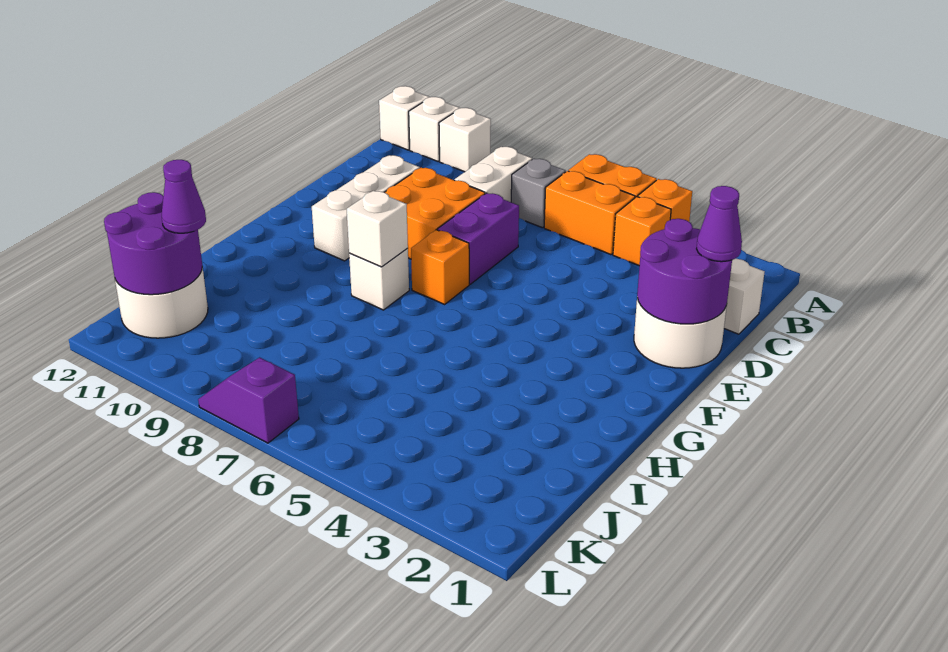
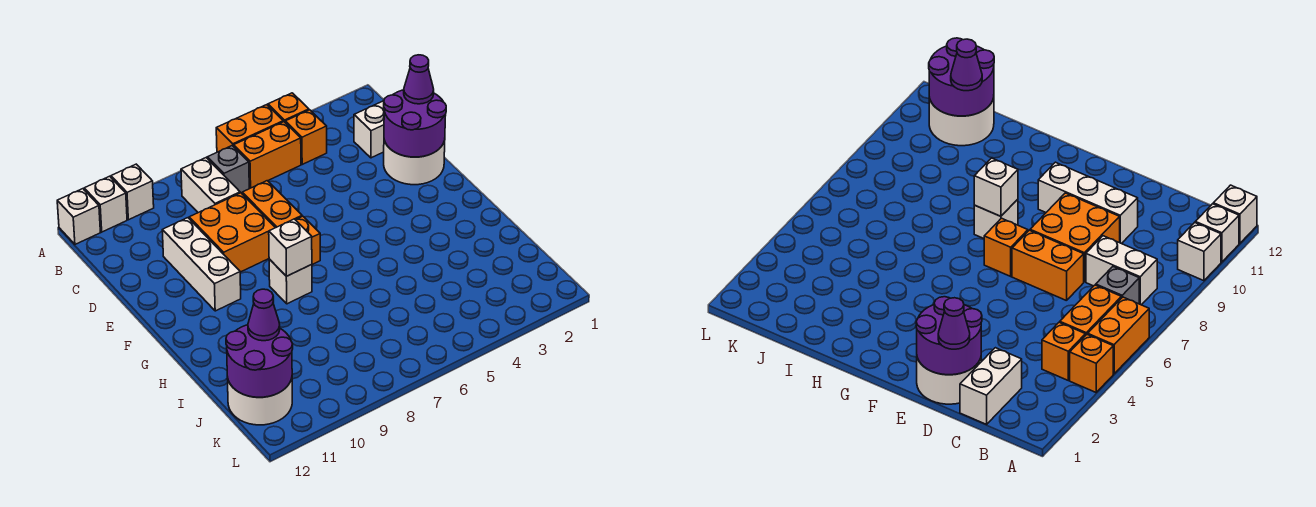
purple 1x2 brick [437,193,519,284] -> orange 1x2 brick [242,181,302,228]
purple 1x2 slope [198,357,299,443] -> none

